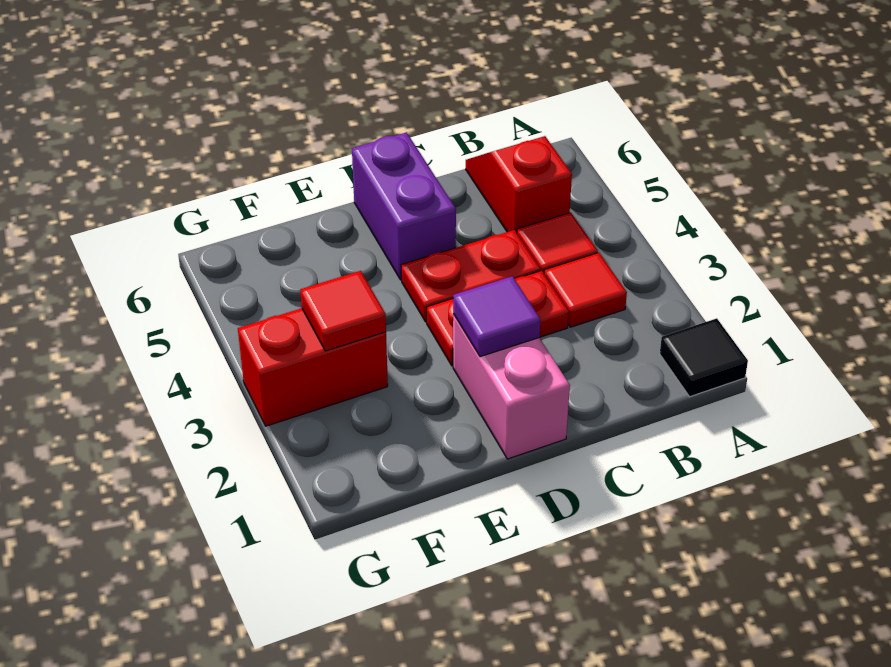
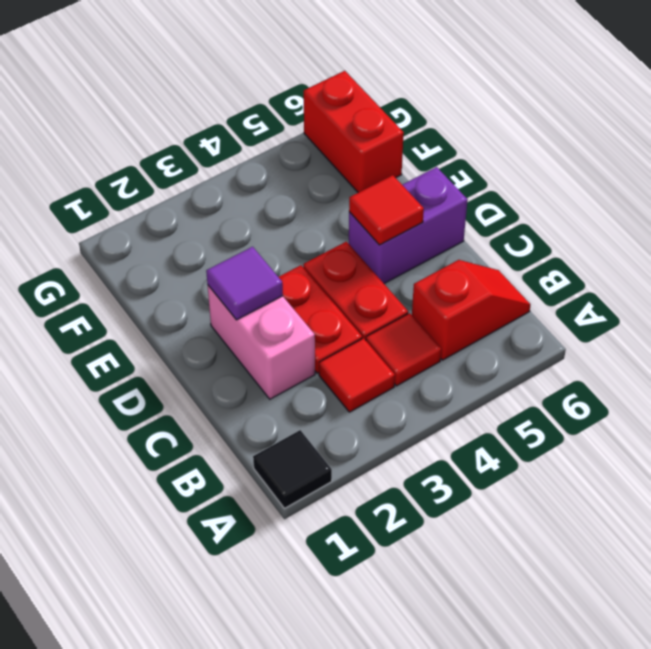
pink 1x2 brick [453,314,570,459] -> pink 1x2 brick turned to [208,286,315,399]
red 1x2 brick [238,308,388,426] -> red 1x2 brick moved to [304,71,404,193]
red 1x1 tile [300,271,386,351] -> red 1x1 tile moved to [349,175,424,245]

